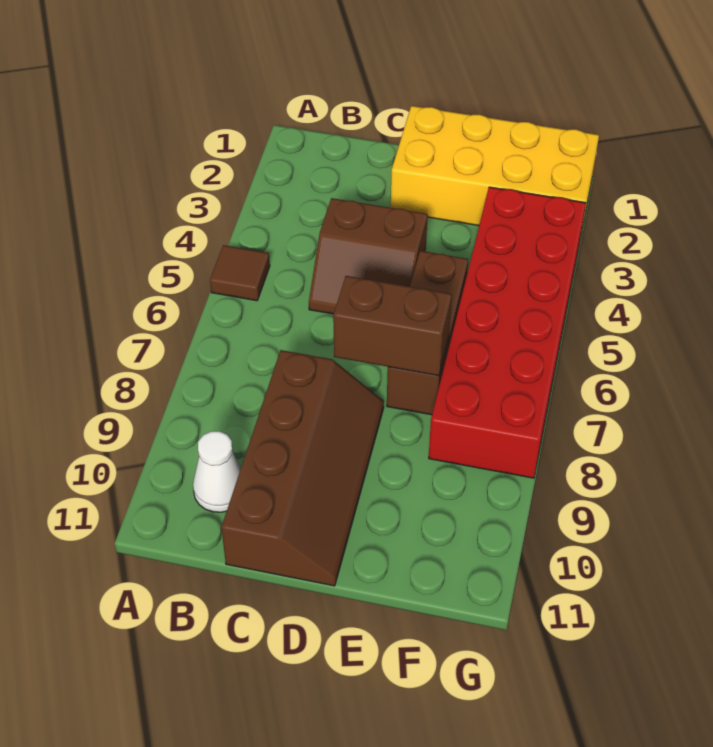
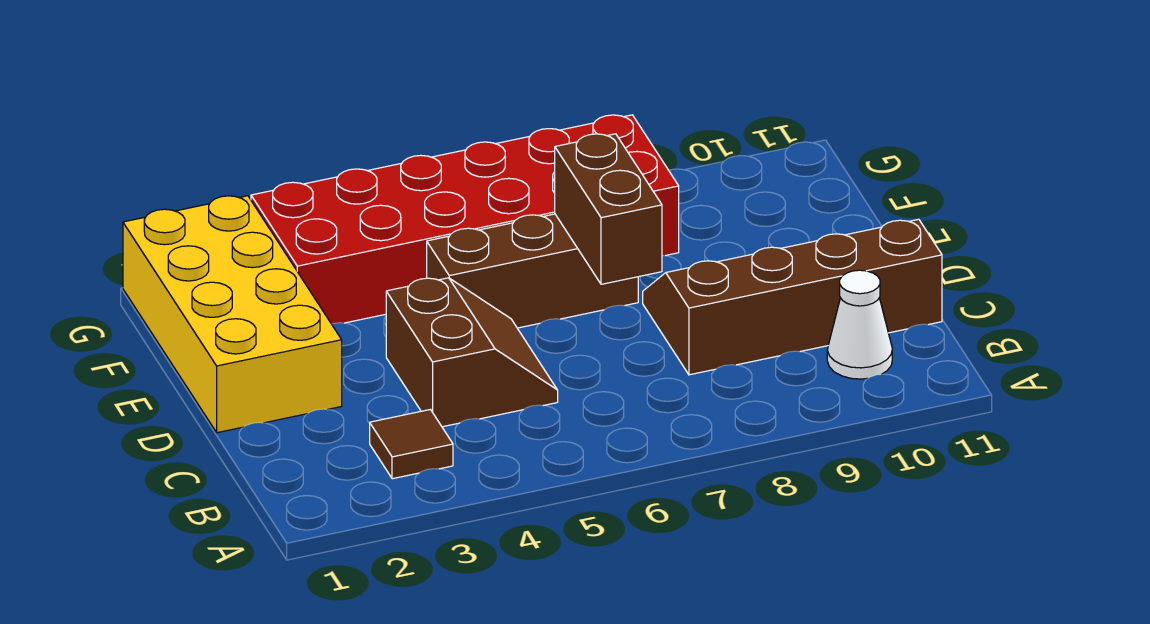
brown 1x1 tile [210,245,270,301] -> brown 1x1 tile moved to [370,410,453,479]

